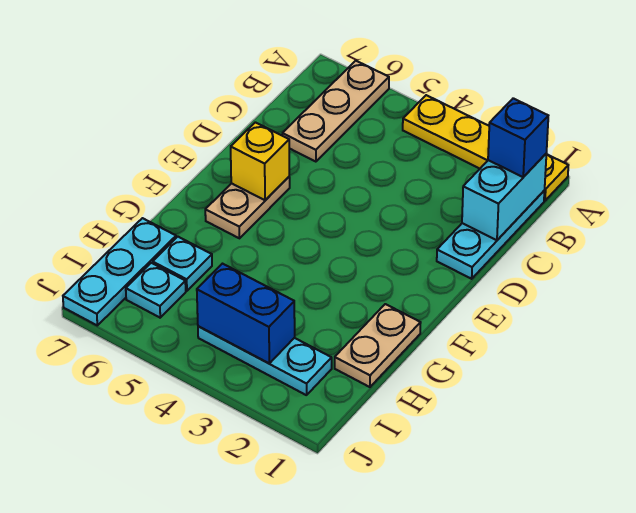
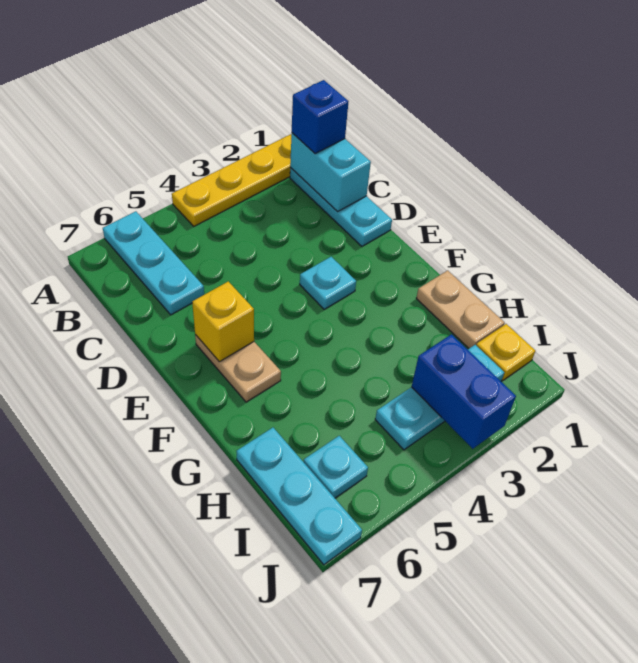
tan 1x3 plate [282,61,389,162] -> cyan 1x3 plate [103,211,204,315]
cyan 1x1 plate [153,237,212,291] -> cyan 1x1 plate moved to [300,257,356,309]
none -> yellow 1x1 plate [476,324,535,381]
blue 1x2 brick [197,264,295,363] -> blue 1x2 brick turned to [412,334,516,449]

